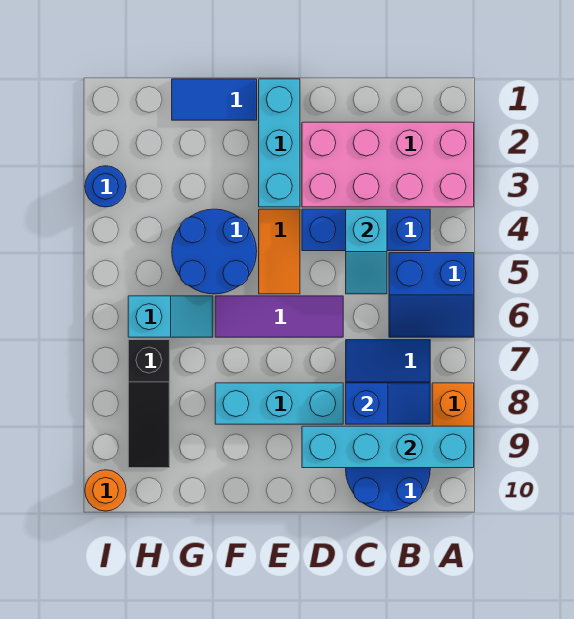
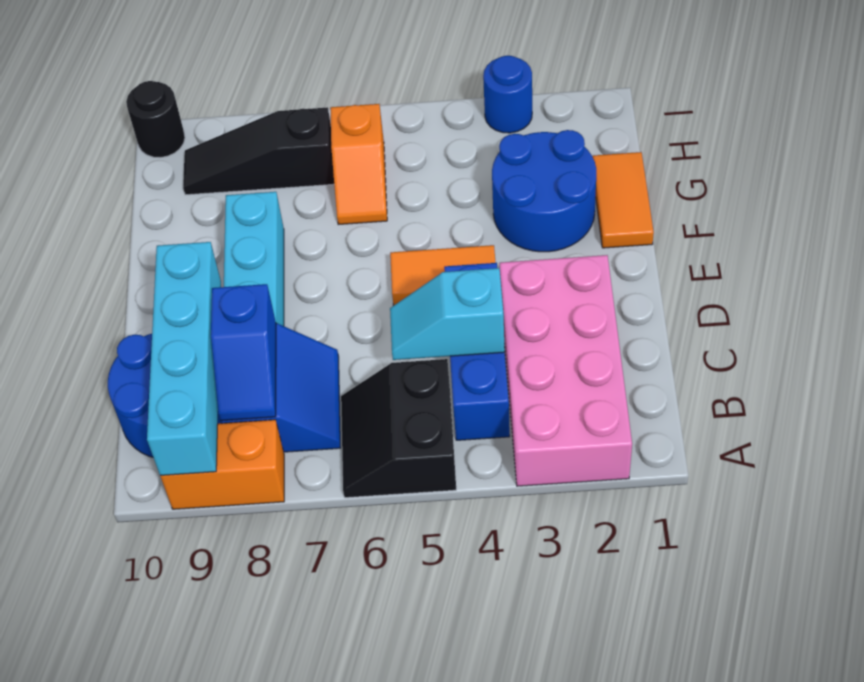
blue 2x2 slope [389,253,474,337] -> black 2x2 slope [341,359,456,498]
purple 1x3 tile [215,296,343,337] -> none
cyan 1x3 brick [259,79,300,207] -> none
blue 1x2 tile [172,79,257,120] -> orange 1x2 tile [592,152,654,248]
blue 2x2 round brick [172,209,257,294] -> blue 2x2 round brick moved to [492,130,596,252]
cyan 1x2 slope [128,296,213,337] -> orange 1x2 slope [330,104,387,225]
orange 1x1 round brick [85,470,126,511] -> black 1x1 round brick [126,81,185,158]

